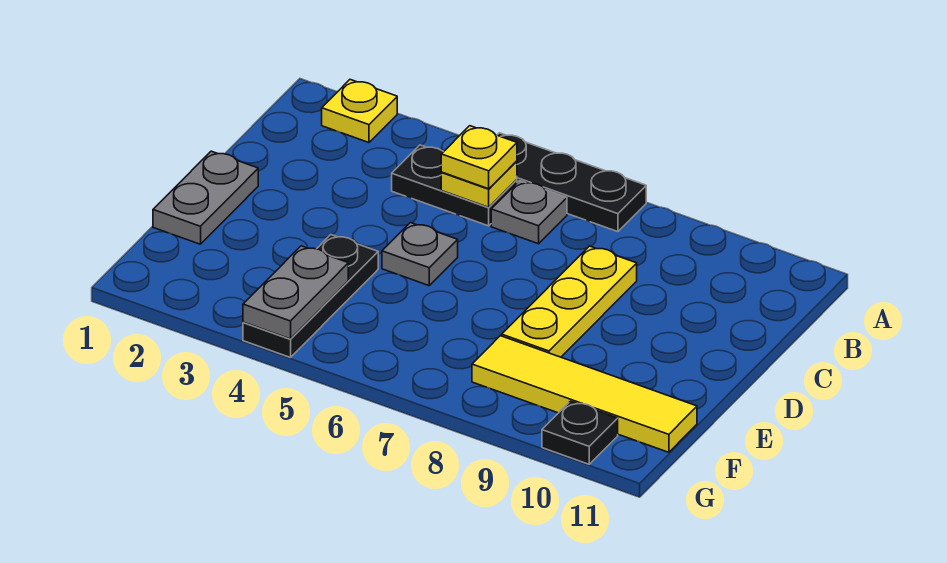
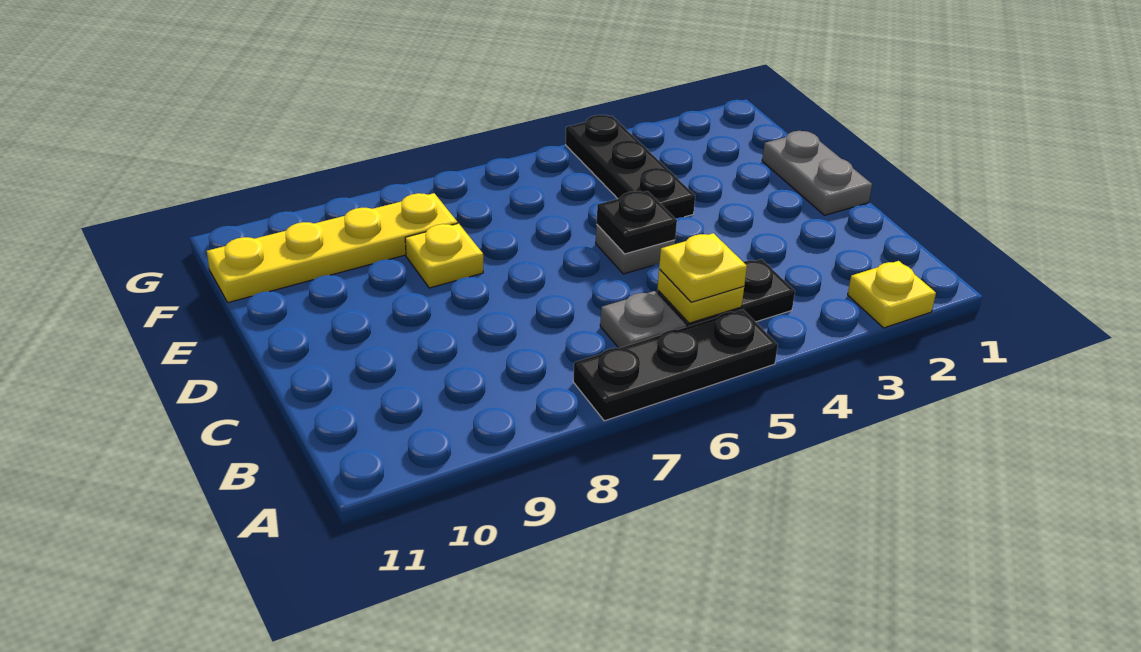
yellow 1x3 plate [502,246,637,357] -> yellow 1x1 plate [405,223,483,288]
grey 1x2 plate [243,246,348,339] -> none
yellow 1x4 tile [472,336,697,452] -> yellow 1x4 plate [207,193,458,303]
black 1x1 plate [542,401,618,464] -> black 1x1 plate moved to [597,191,677,254]

